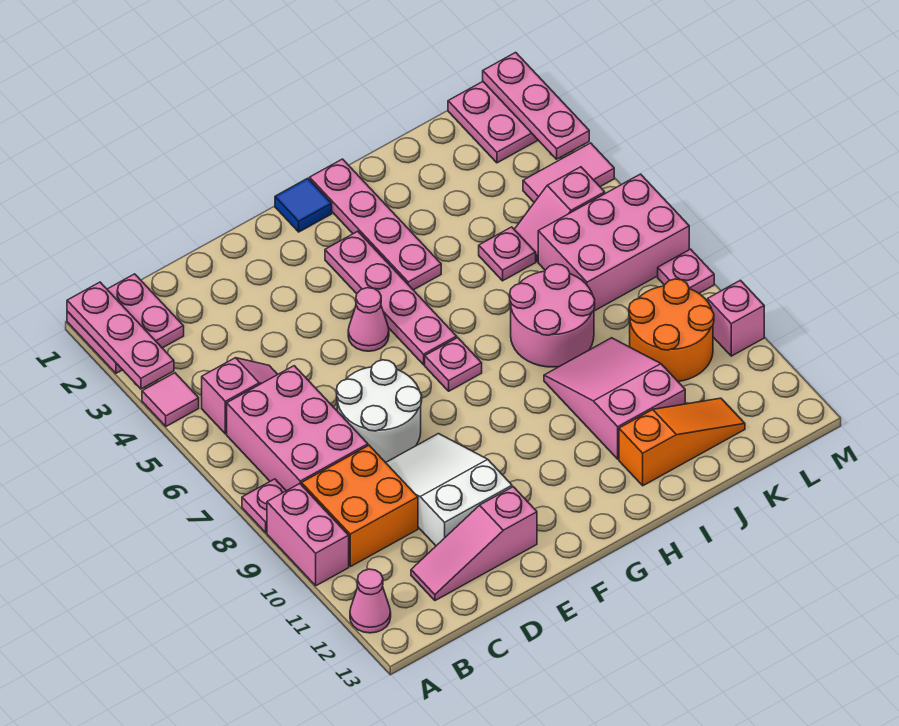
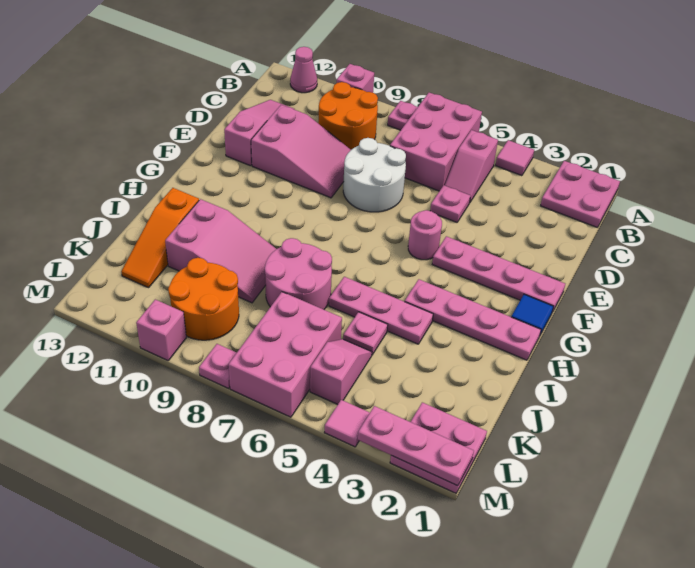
pink 1x3 plate [67,282,174,389] -> pink 1x3 plate moved to [329,277,433,344]
pink 1x2 brick [267,484,349,586] -> pink 1x1 brick [337,64,374,93]
pink 2x3 brick [227,366,368,491] -> pink 2x3 brick turned to [390,93,482,191]
orange 2x2 brick [302,445,418,567] -> orange 2x2 round brick [318,82,378,150]
white 2x3 slope [386,434,512,546] -> pink 2x3 slope [251,105,351,198]
pink 1x1 cone [348,288,389,351] -> pink 1x1 round brick [408,210,442,260]
pink 1x4 plate [325,231,457,365] -> pink 1x4 plate moved to [432,236,565,312]
pink 1x1 plate [425,338,482,391] -> pink 1x1 plate moved to [430,185,470,222]
pink 1x2 tile [523,143,614,202] -> pink 1x1 tile [324,400,370,447]

